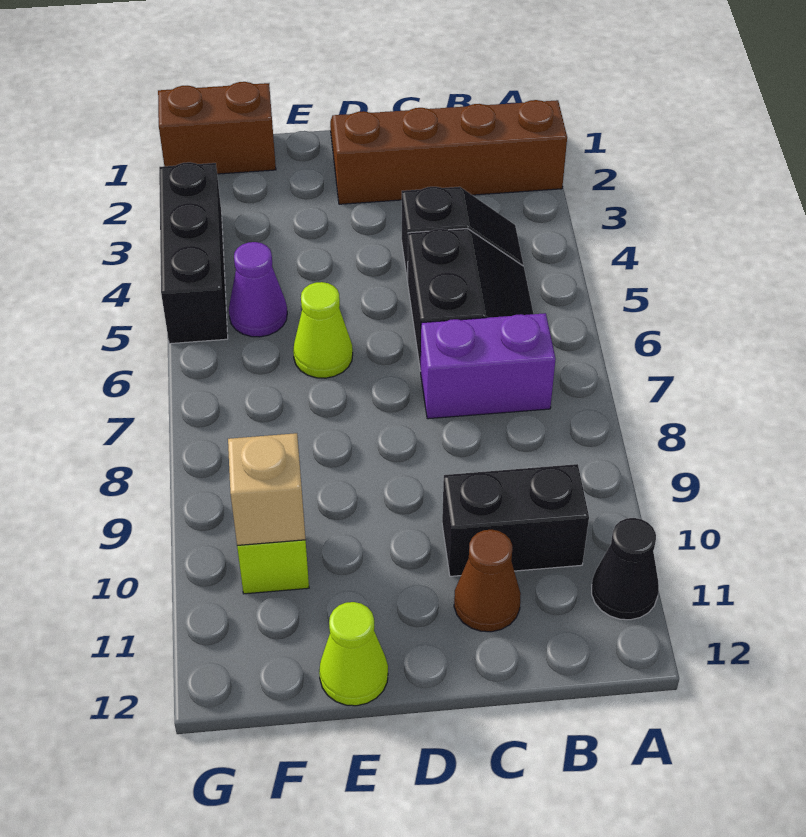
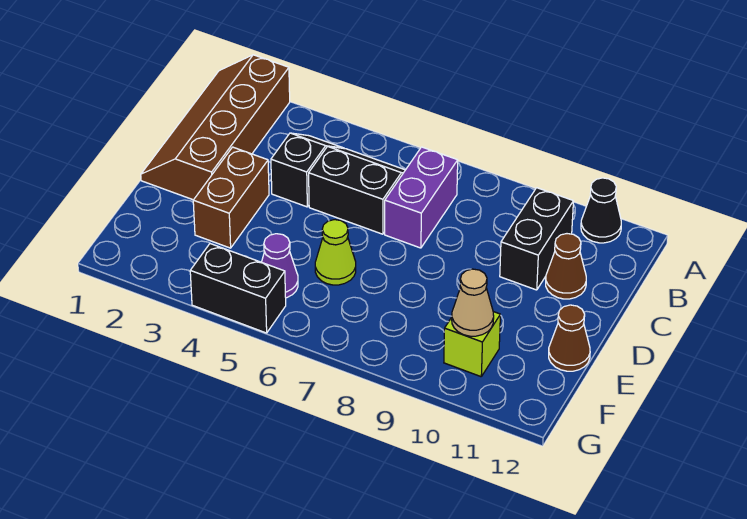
lime 1x1 cone [319,602,388,706] -> brown 1x1 cone [549,305,590,371]
brown 1x2 brick [158,82,276,174] -> brown 1x2 brick moved to [193,147,269,248]
tan 1x1 brick [228,433,306,545] -> tan 1x1 cone [452,269,494,336]
black 1x3 brick [159,162,228,344] -> black 1x2 brick [190,244,286,333]

